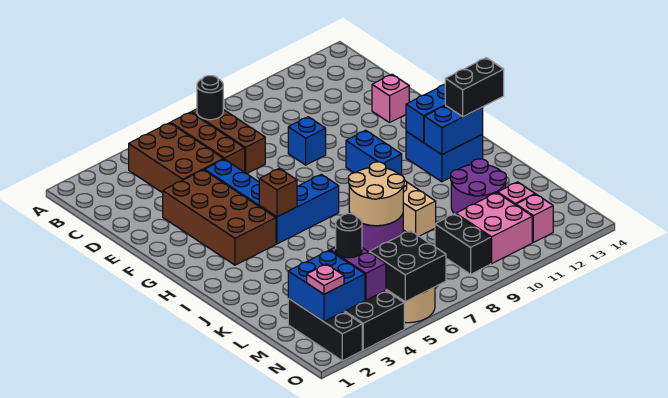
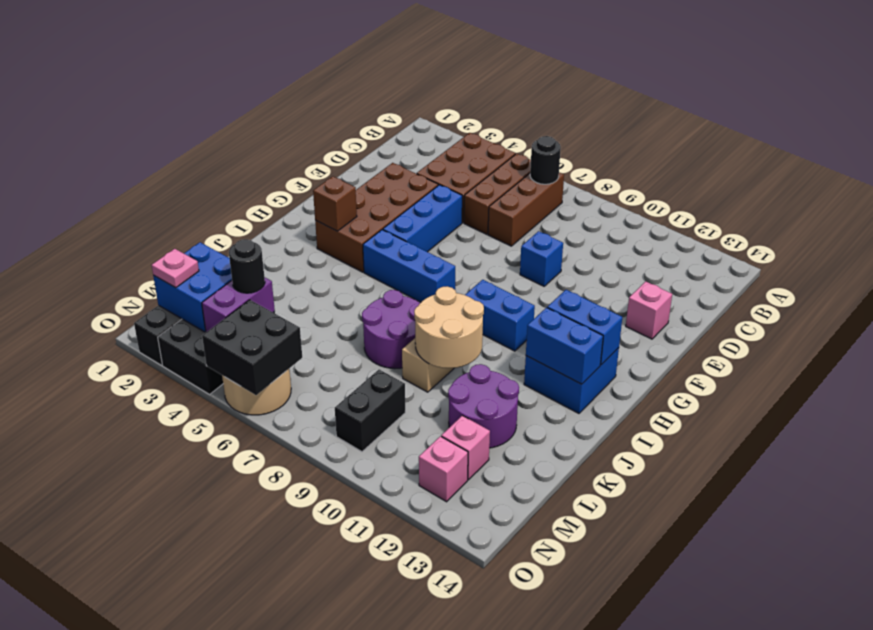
blue 1x2 brick [346,130,402,175] -> blue 1x2 brick turned to [465,280,535,351]
brown 1x1 brick [259,168,297,217] -> brown 1x1 brick moved to [313,176,357,231]
black 1x2 brick [445,58,504,117] -> none
tan 2x2 round brick [349,162,404,226] -> tan 2x2 round brick moved to [414,286,484,368]
pink 2x2 brick [456,193,532,264] -> none

